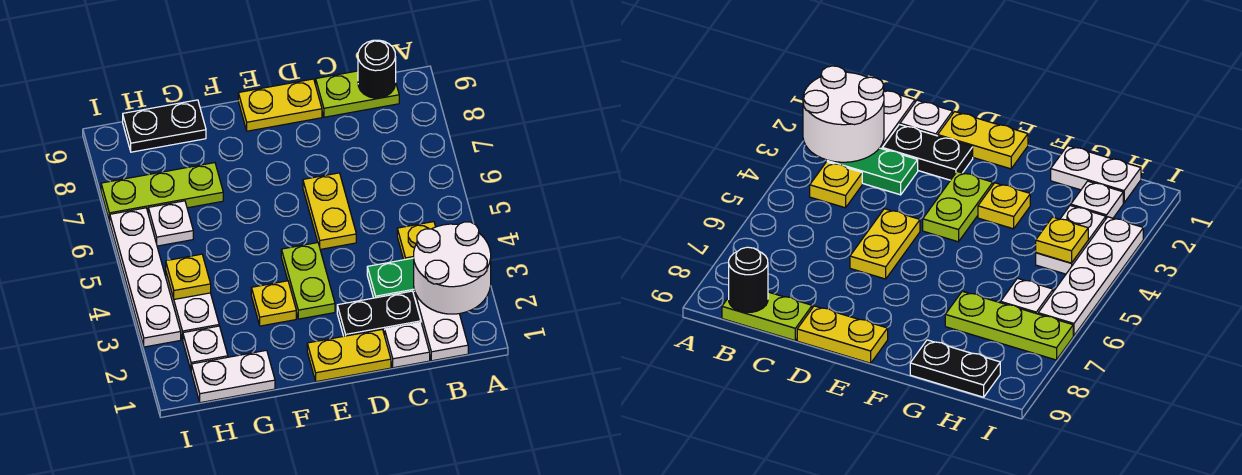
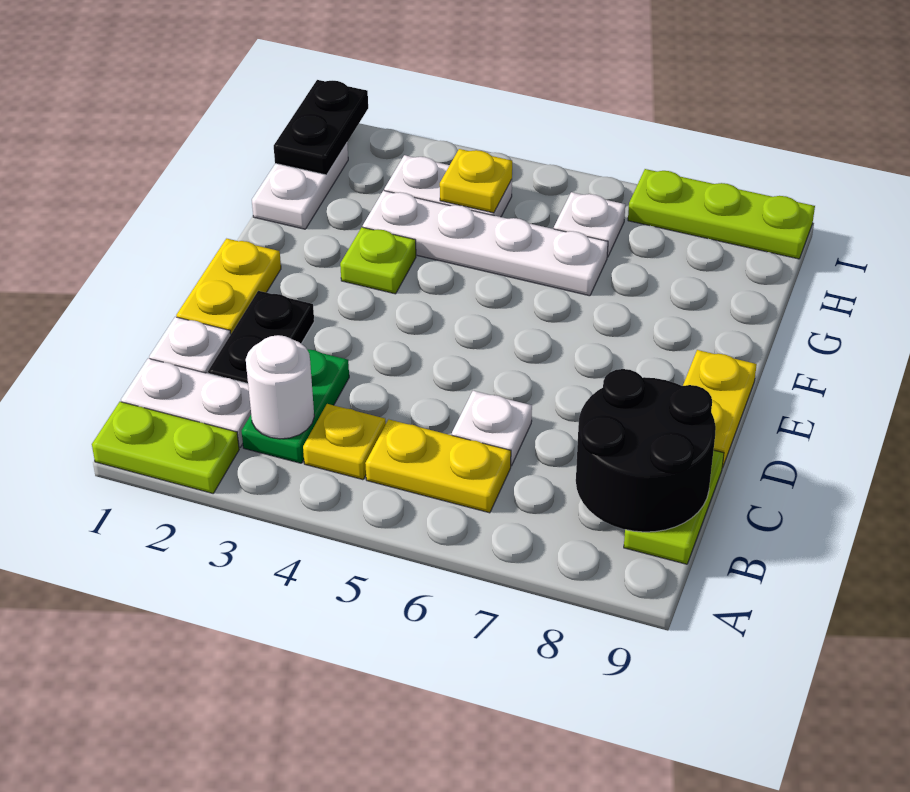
white 2x2 round brick [414,222,491,314] -> white 1x1 round brick [246,335,314,439]
black 1x1 round brick [358,40,396,98] -> black 2x2 round brick [576,369,716,532]
yellow 1x2 plate [303,173,356,249] -> yellow 1x2 plate moved to [365,419,511,513]
lime 1x2 plate [281,243,335,319] -> lime 1x2 plate moved to [92,402,239,493]
yellow 1x1 plate [251,281,296,326] -> lime 1x1 plate [340,227,416,294]
lime 1x3 plate [101,163,223,222] -> lime 1x3 plate turned to [628,169,815,259]
black 1x2 plate [123,100,206,152] -> black 1x2 plate moved to [274,80,368,175]
white 1x1 plate [183,326,228,369] -> white 1x1 plate moved to [452,391,532,466]
white 1x4 plate [110,208,181,347] -> white 1x4 plate moved to [363,191,608,296]

